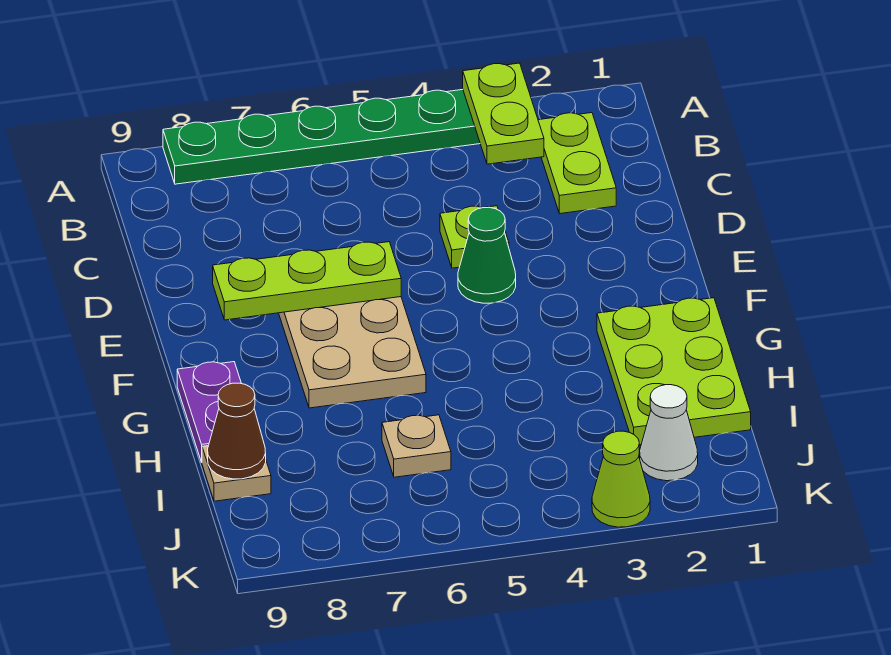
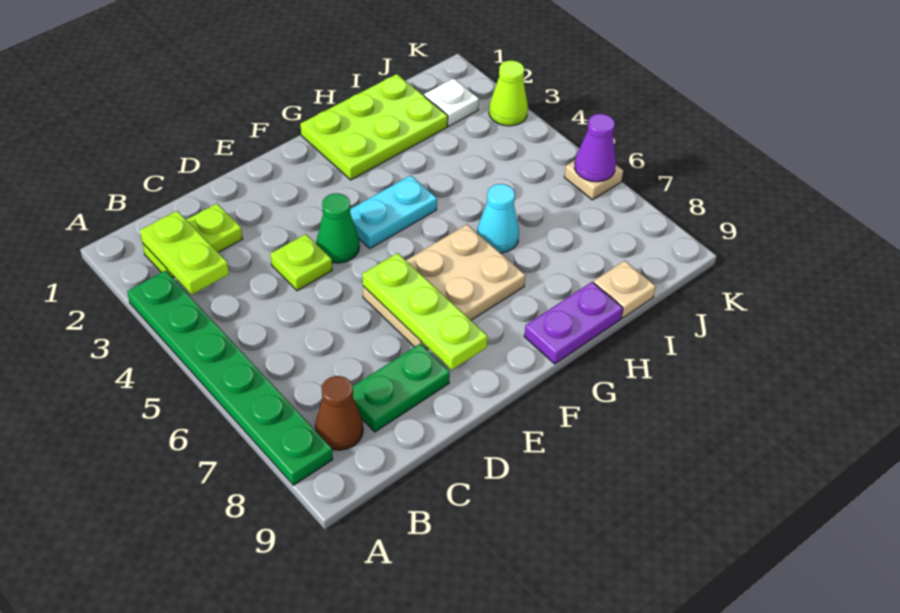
lime 1x2 plate [463,63,544,164] -> lime 1x2 plate turned to [140,211,229,295]
none -> green 1x2 plate [352,344,450,432]
none -> cyan 1x2 plate [350,175,437,248]
none -> cyan 1x1 cone [477,184,519,253]
tan 1x1 plate [382,415,451,477] -> tan 1x1 plate moved to [564,160,623,200]
brown 1x1 cone [208,383,266,479] -> brown 1x1 cone moved to [315,376,363,450]
white 1x1 cone [640,385,698,481] -> white 1x1 plate [424,79,479,126]
none -> purple 1x1 cone [575,114,616,182]

